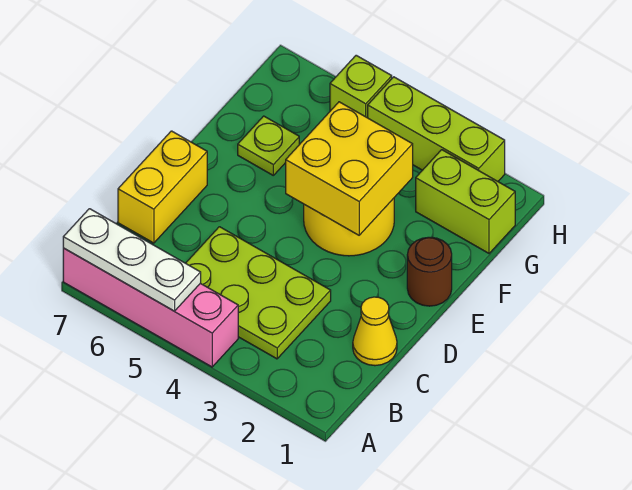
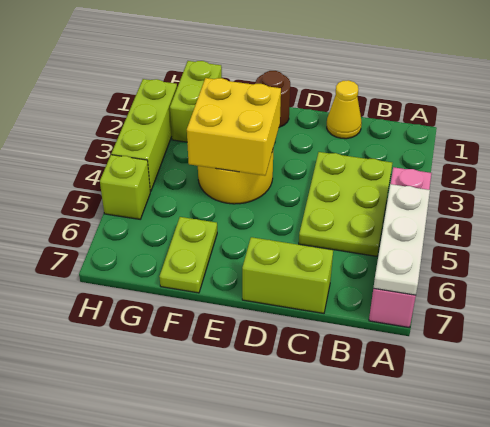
yellow 1x2 brick [118,131,207,243] -> lime 1x2 brick [242,237,333,313]
lime 1x1 plate [238,116,299,175] -> lime 1x2 plate [159,217,217,293]

